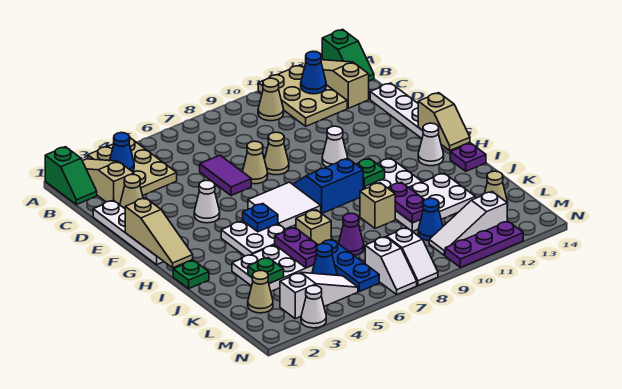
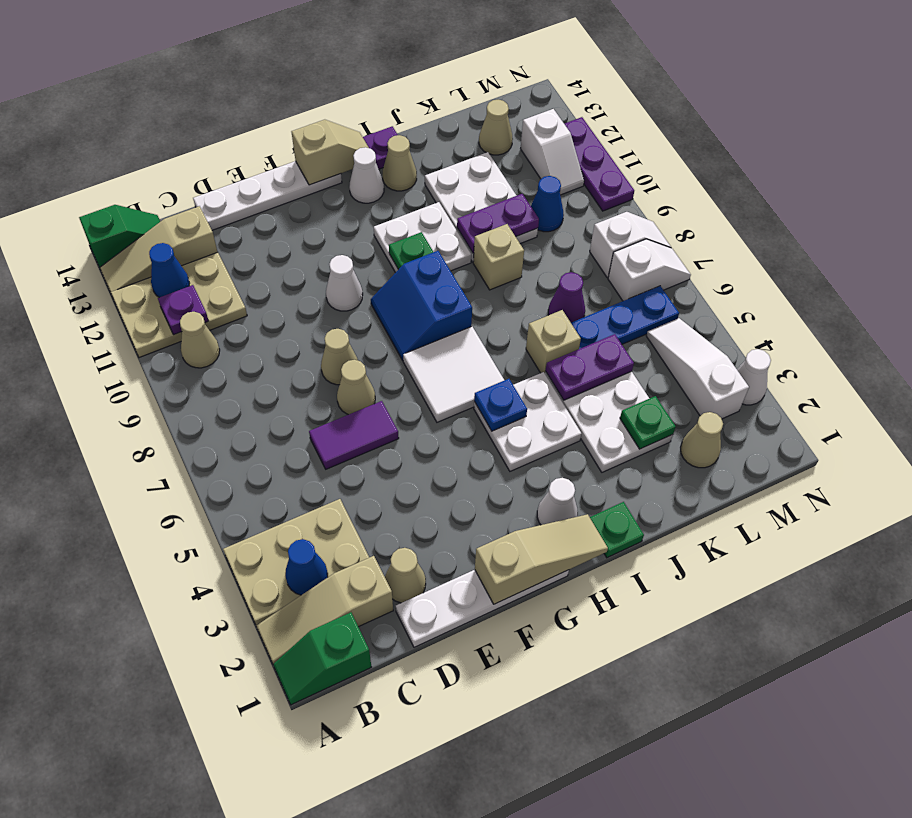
green 1x2 slope [45,147,97,205] -> green 1x2 slope turned to [273,612,371,705]
none -> purple 1x1 plate [158,285,209,335]
white 1x1 cone [194,180,220,223] -> white 1x1 cone moved to [537,478,578,525]
none -> tan 1x1 cone [382,135,417,191]
blue 1x1 cone [312,243,337,275] -> none
white 1x3 slope [429,192,507,256] -> white 1x2 slope [521,109,584,195]

